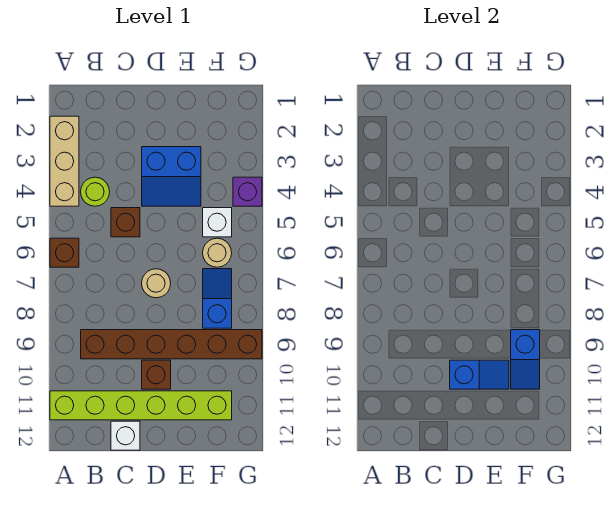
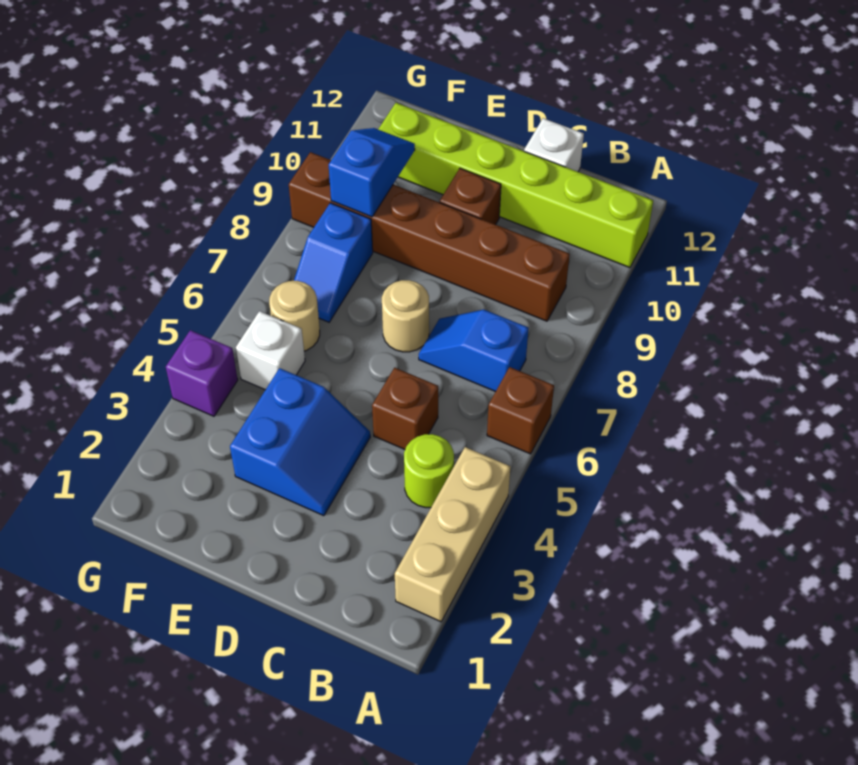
blue 2x2 slope [142,147,201,206] -> blue 2x2 slope turned to [230,368,370,516]
blue 1x2 slope [450,360,509,389] -> blue 1x2 slope moved to [419,310,529,392]

